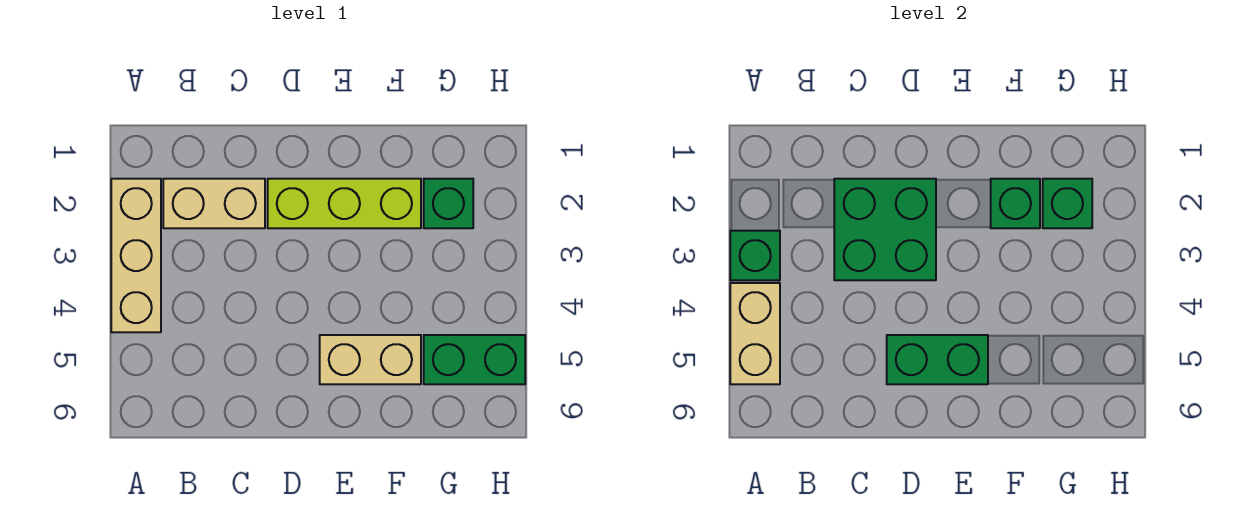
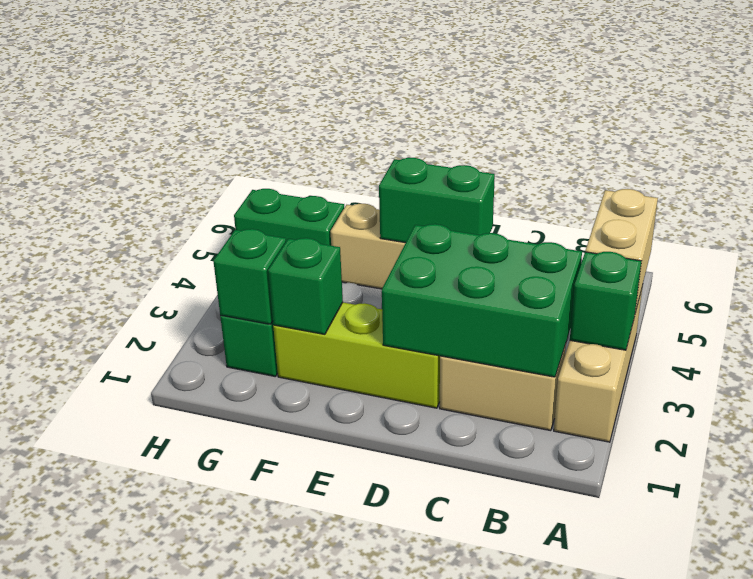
green 2x2 brick [834,179,936,280] -> green 2x3 brick [382,224,582,377]

